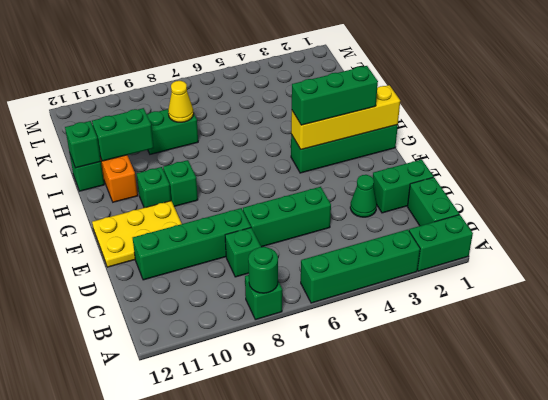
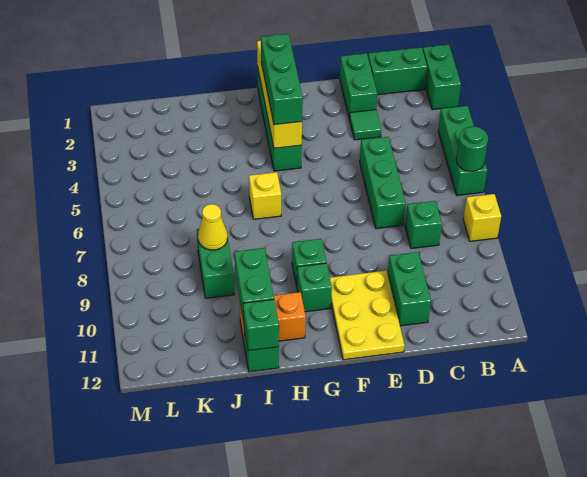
green 1x4 brick [301,230,420,303] -> green 1x3 brick [438,106,487,195]
green 1x1 brick [245,275,282,320] -> yellow 1x1 brick [463,194,501,241]
green 1x1 round brick [248,247,278,293] -> green 1x1 round brick moved to [456,126,488,171]
green 1x1 cone [350,175,377,217] -> green 1x1 tile [349,110,381,140]
green 1x4 brick [133,208,251,280] -> green 1x2 brick [388,252,431,326]
none -> yellow 1x1 brick [249,172,281,219]

